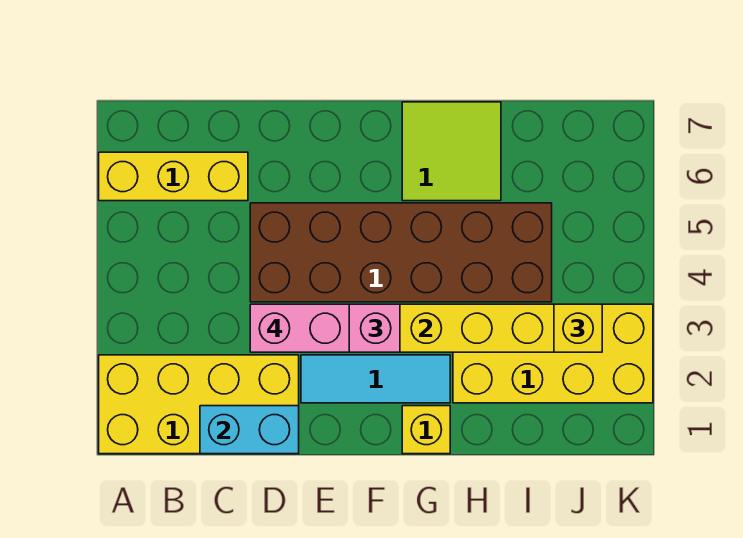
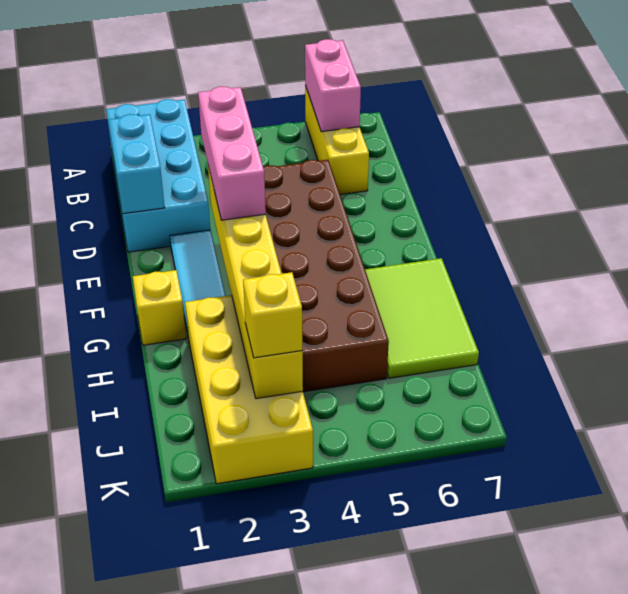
yellow 2x4 brick [99,355,299,454] -> cyan 2x4 brick [106,99,210,252]
pink 1x2 brick [250,304,349,352] -> pink 1x2 brick moved to [305,39,361,132]
lime 2x2 tile [402,102,501,201] -> lime 2x3 tile [365,258,479,378]

